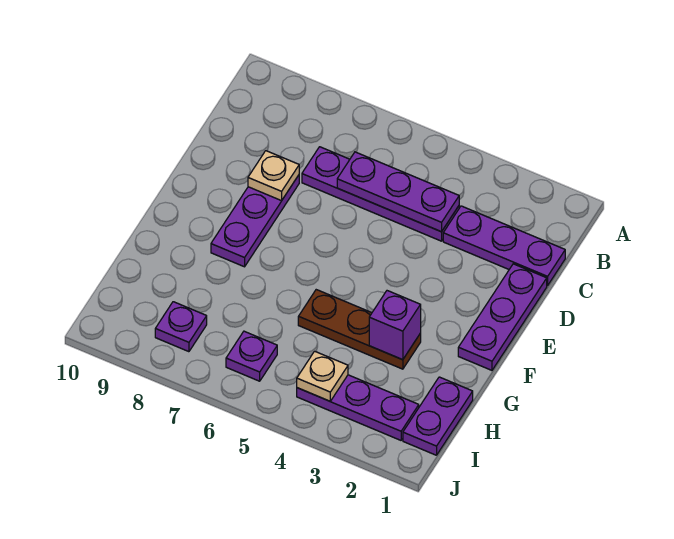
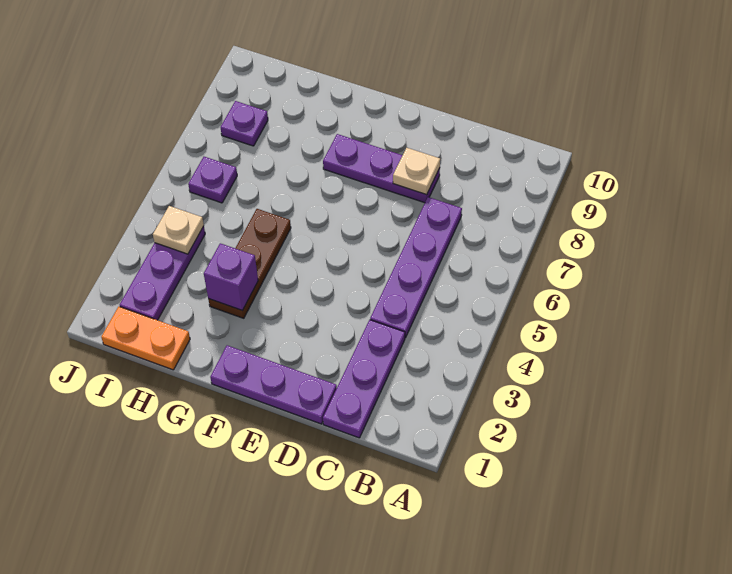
purple 1x3 plate [337,152,459,232] -> none
purple 1x2 plate [403,377,473,455] -> orange 1x2 plate [101,307,190,370]

